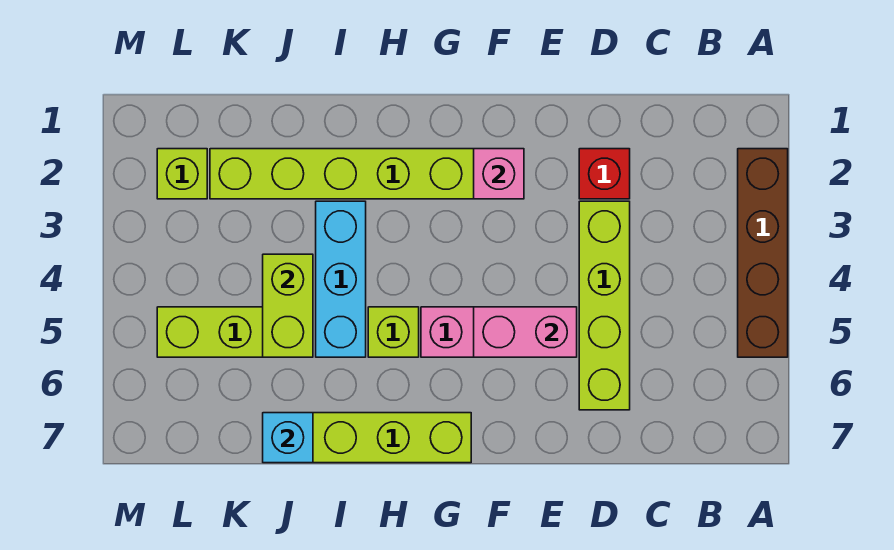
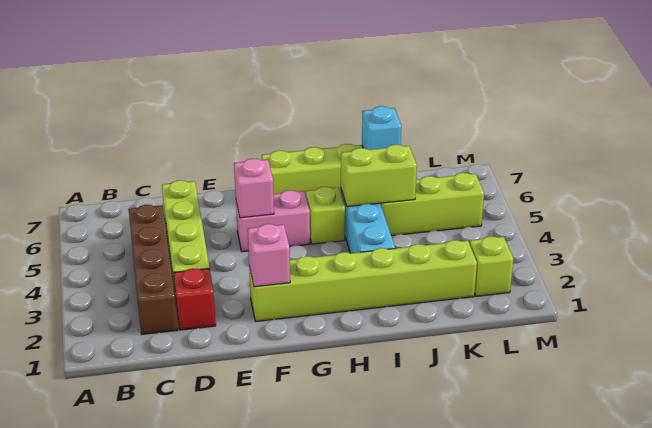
brown 1x4 brick [738,149,788,357] -> brown 1x4 brick moved to [129,205,178,334]
pink 1x2 brick [474,307,577,357] -> pink 1x1 brick [234,159,274,218]
lime 1x2 brick [263,254,313,357] -> lime 1x2 brick turned to [341,145,417,207]

